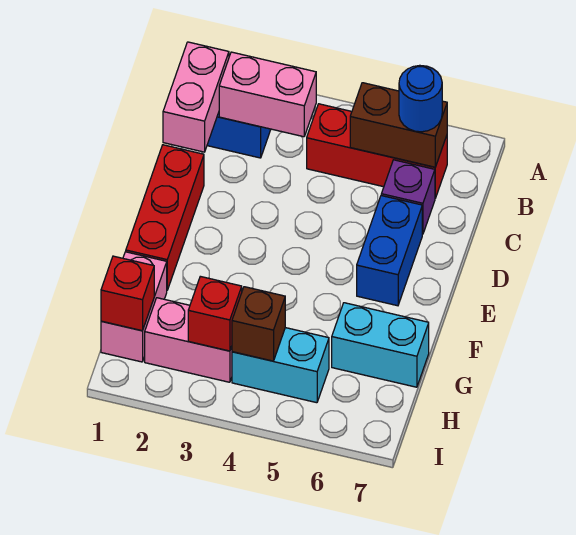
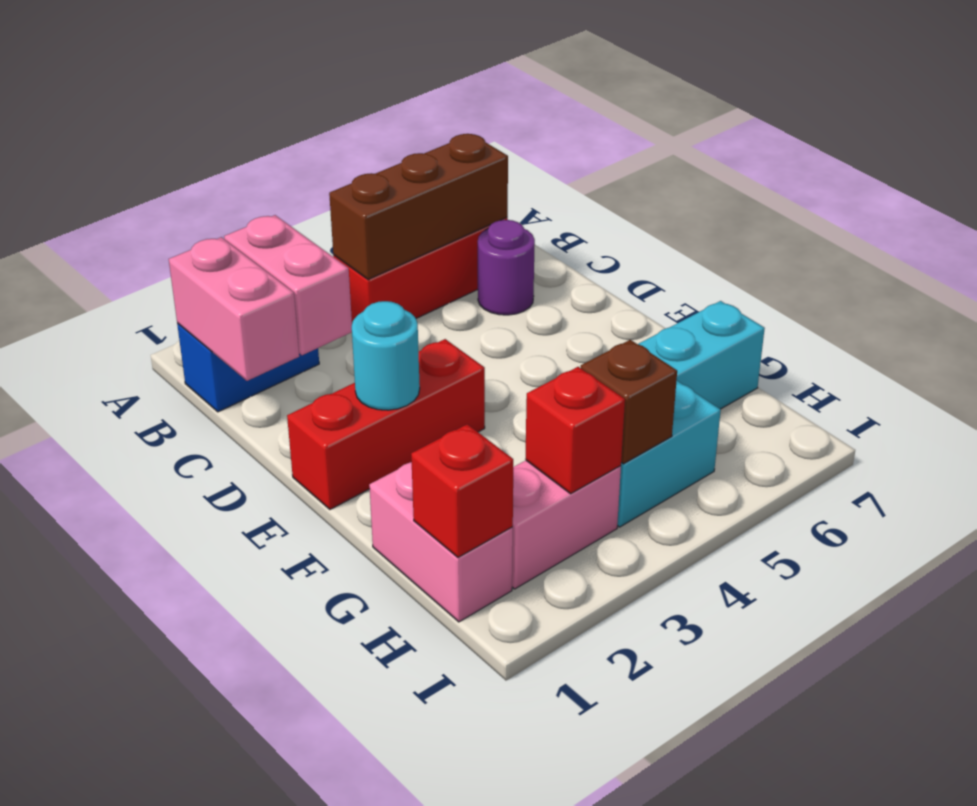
pink 1x2 brick [219,52,316,137] -> pink 1x2 brick turned to [224,215,352,355]
brown 1x2 brick [350,83,447,167] -> brown 1x3 brick [329,134,508,279]
blue 1x1 round brick [399,65,442,132] -> none
purple 1x1 brick [381,160,435,234] -> purple 1x1 round brick [478,220,535,315]
red 1x3 brick [126,145,204,290] -> red 1x3 brick turned to [287,339,485,509]
blue 1x2 brick [357,196,422,306] -> none
none -> cyan 1x1 round brick [352,301,420,410]

